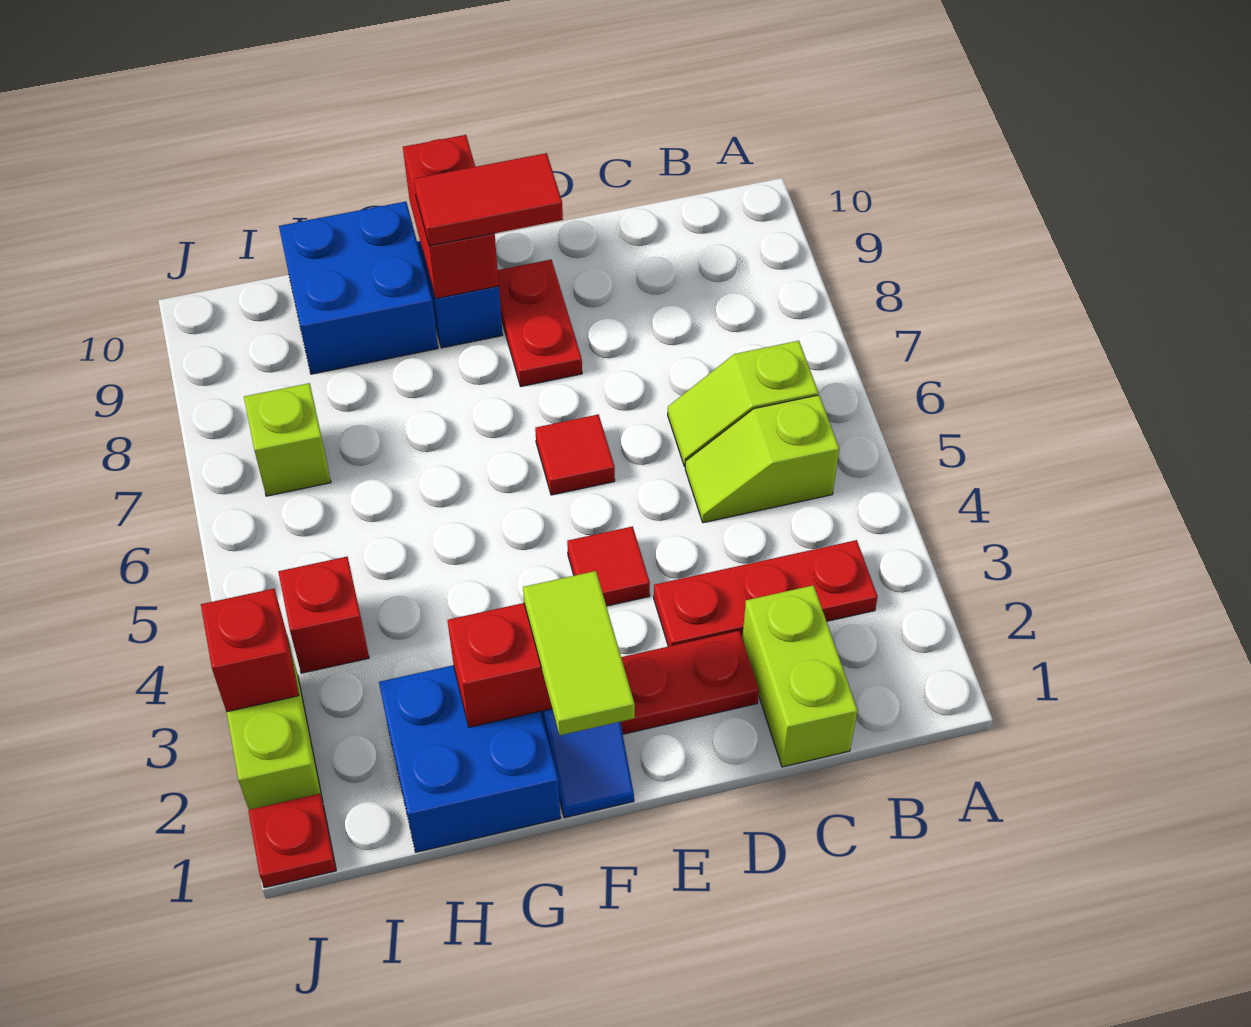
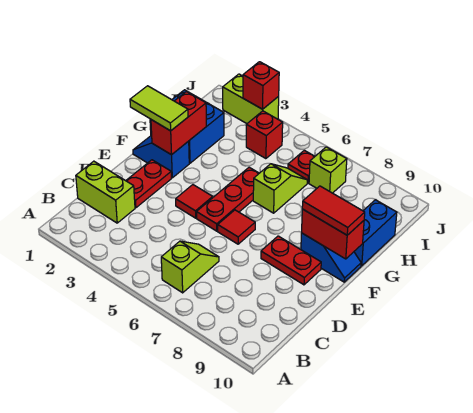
red 1x3 plate [654,540,878,647] -> red 1x3 plate moved to [197,167,259,231]
lime 1x2 slope [685,395,839,523] -> lime 1x2 slope moved to [253,164,307,213]
red 1x2 tile [414,153,563,246] -> red 1x2 tile turned to [302,186,365,235]
blue 2x2 brick [279,201,438,374] -> blue 1x2 brick [354,200,397,266]
red 1x1 plate [248,794,336,888] -> red 1x1 plate moved to [288,150,315,183]

